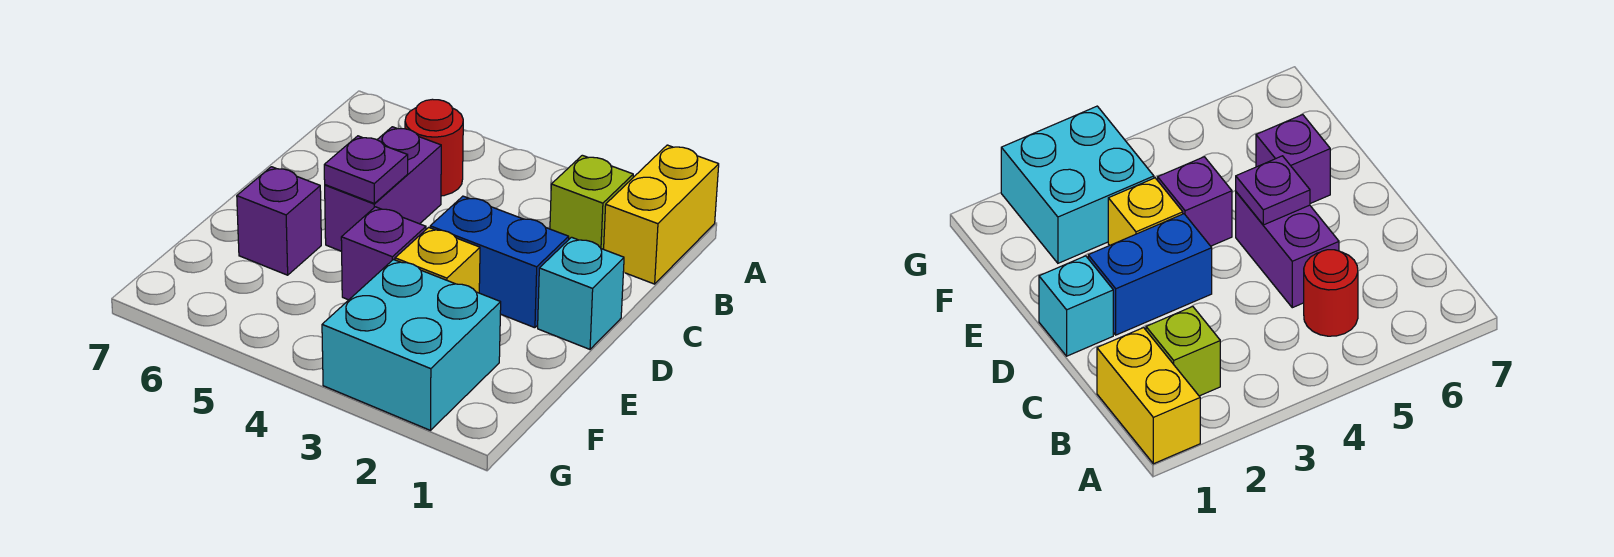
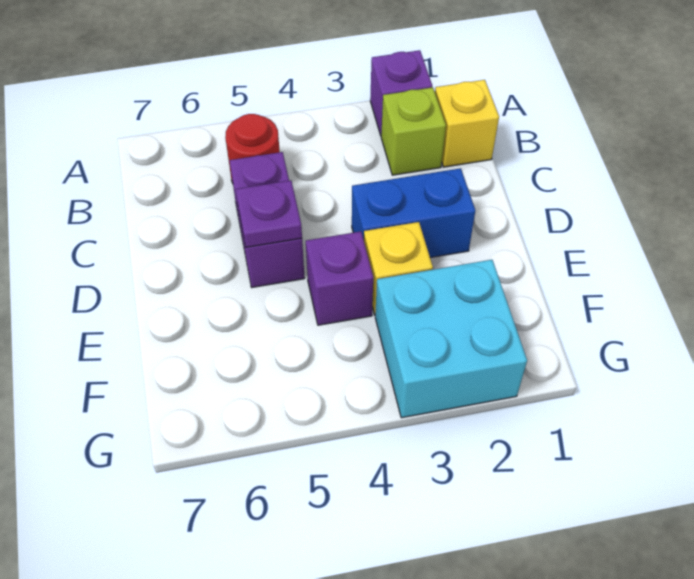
yellow 1x2 brick [604,145,719,284] -> yellow 1x1 brick [435,80,499,167]
cyan 1x1 brick [538,237,624,349] -> none
purple 1x1 brick [237,167,321,275] -> purple 1x1 brick moved to [370,50,432,135]

